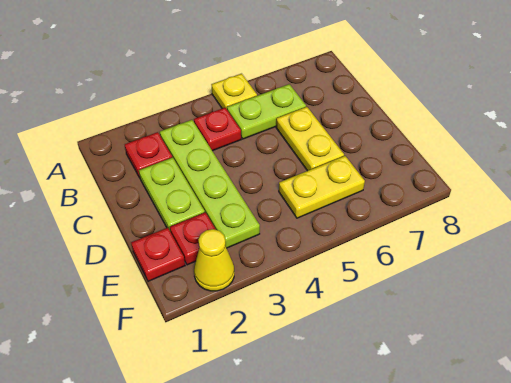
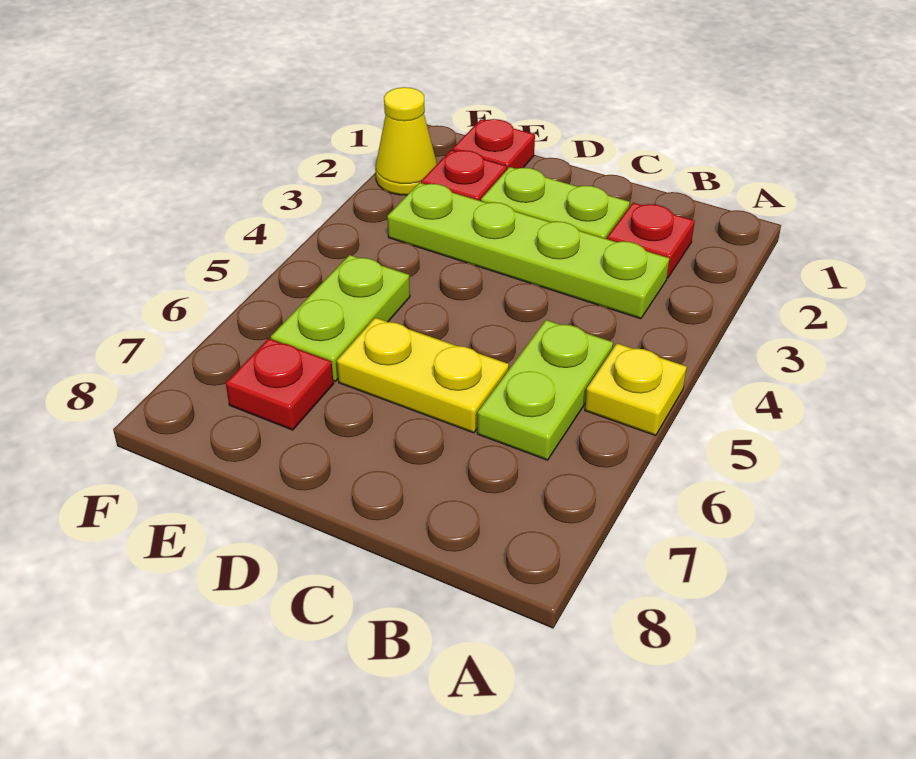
red 1x1 plate [194,108,241,151] -> red 1x1 plate moved to [226,338,334,430]
yellow 1x2 plate [279,156,365,218] -> lime 1x2 plate [271,255,410,381]

